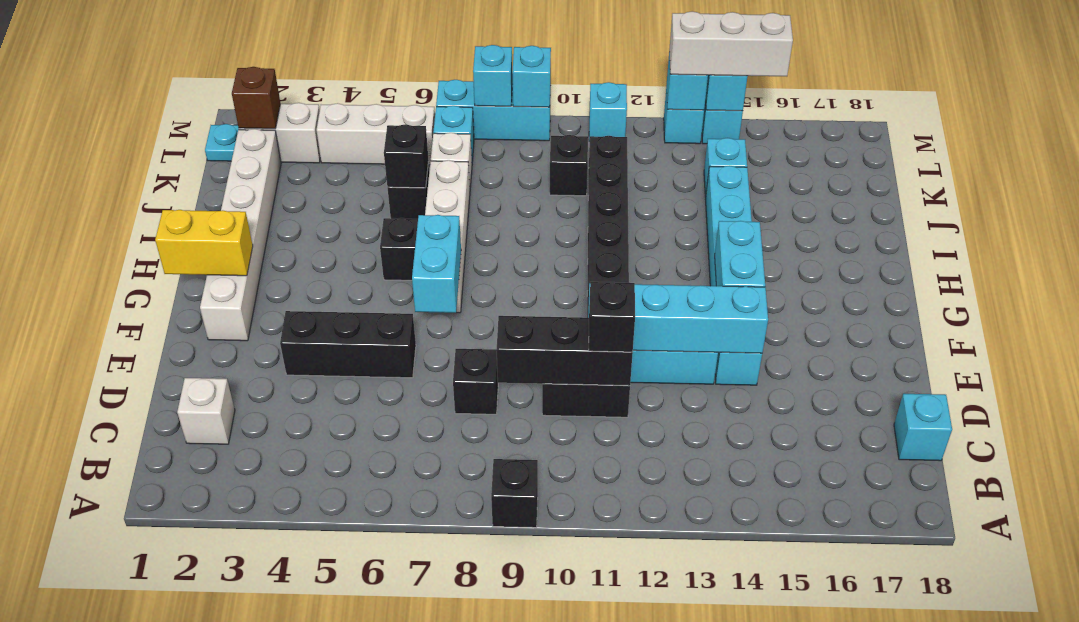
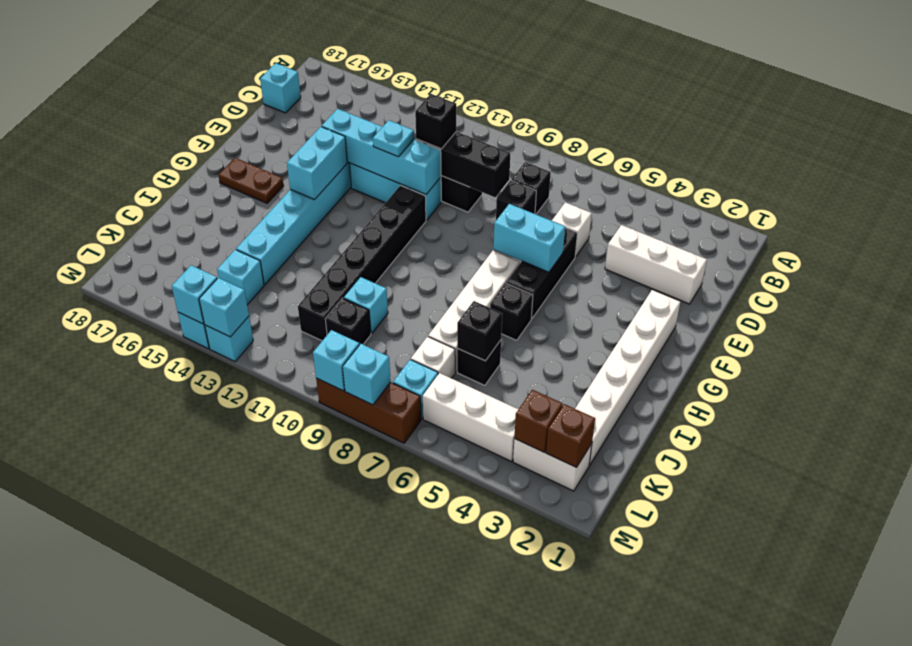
black 1x1 brick [491,459,538,528] -> black 1x1 brick moved to [511,162,551,214]
white 1x1 brick [177,378,235,444] -> white 1x1 brick moved to [552,202,592,257]
black 1x3 brick [280,311,416,378] -> black 1x3 brick turned to [506,228,577,319]
cyan 1x2 brick [412,215,461,313] -> cyan 1x2 brick turned to [494,204,565,272]
yellow 1x2 brick [155,210,253,276] -> none
none -> brown 1x2 plate [219,158,283,203]
cyan 1x1 plate [205,124,239,161] -> cyan 1x1 plate moved to [373,120,414,157]
none -> brown 1x1 brick [514,390,563,452]
cyan 1x3 brick [436,80,551,141] -> brown 1x3 brick [316,378,421,443]
cyan 1x1 brick [589,82,627,141] -> cyan 1x1 brick moved to [343,277,388,334]
white 1x3 brick [669,11,793,76] -> white 1x3 brick moved to [605,225,707,304]

